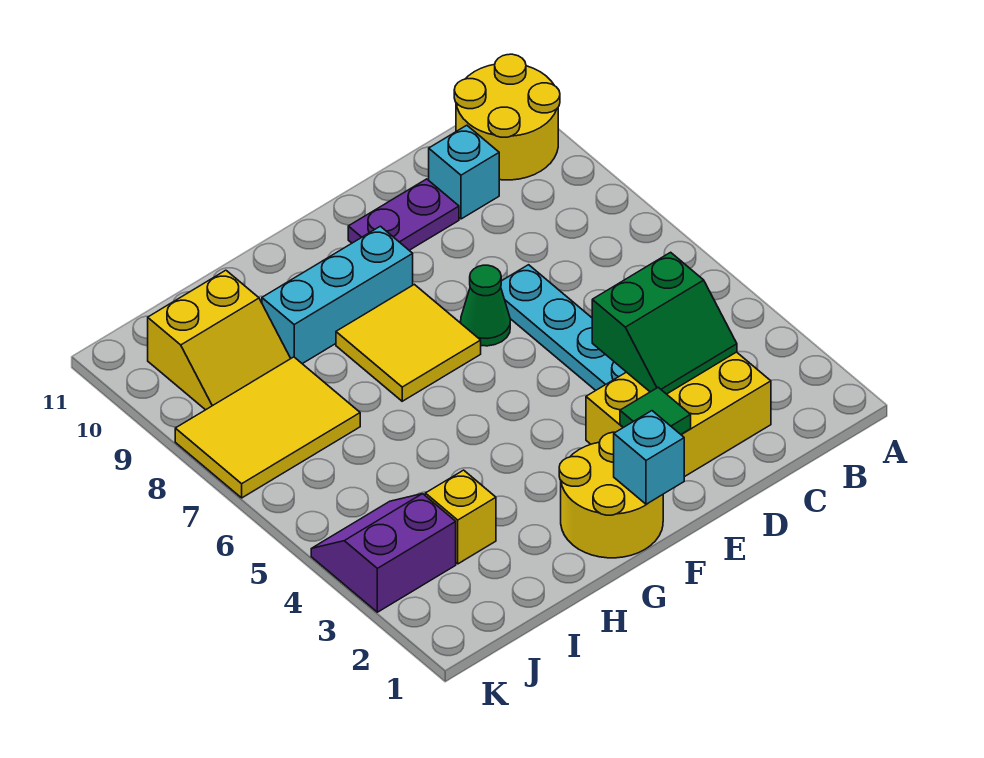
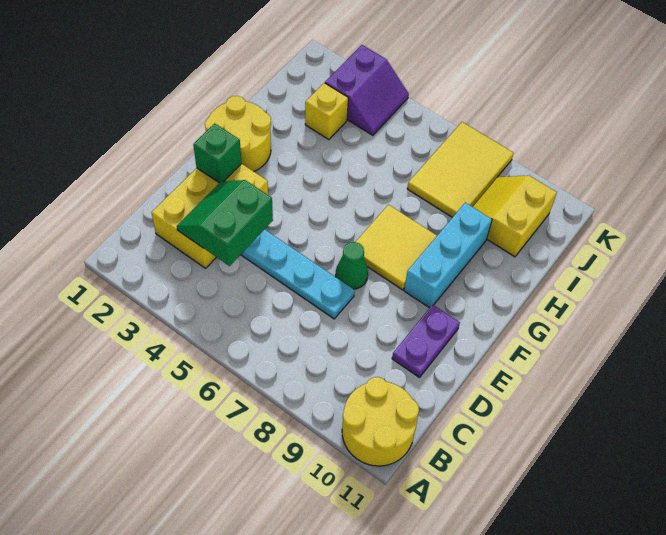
cyan 1x1 brick [429,125,499,219] -> none
green 1x1 tile [620,387,691,434] -> green 1x1 brick [193,123,242,183]
cyan 1x1 brick [614,411,684,504] -> none

